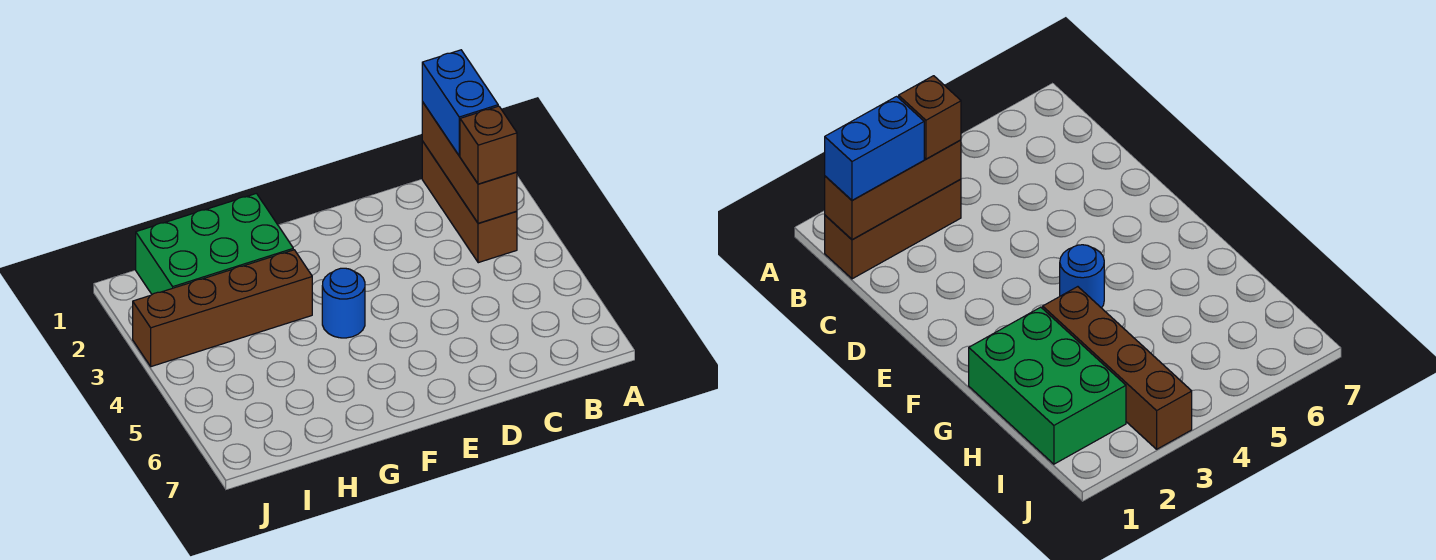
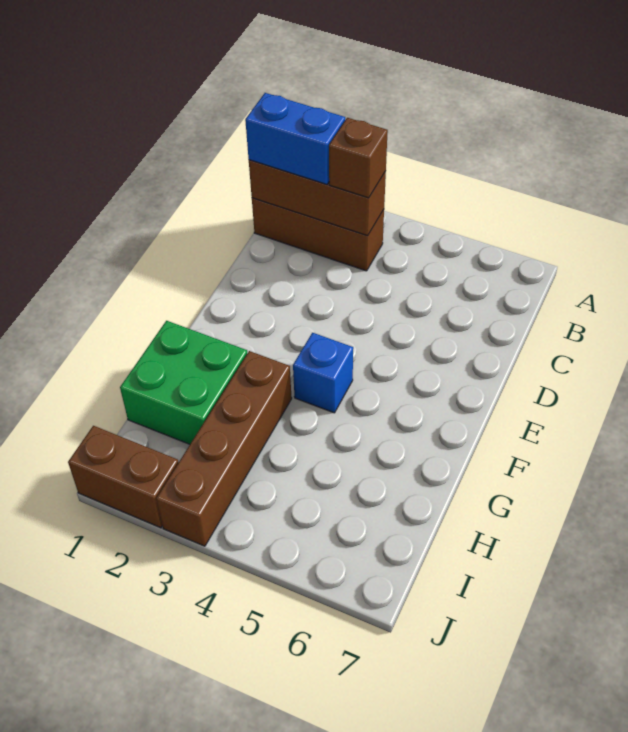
blue 1x1 round brick [322,268,365,338] -> blue 1x1 brick [293,333,353,413]
green 2x3 brick [136,193,293,294] -> green 2x2 brick [120,321,247,444]
none -> brown 1x2 brick [68,426,179,528]

